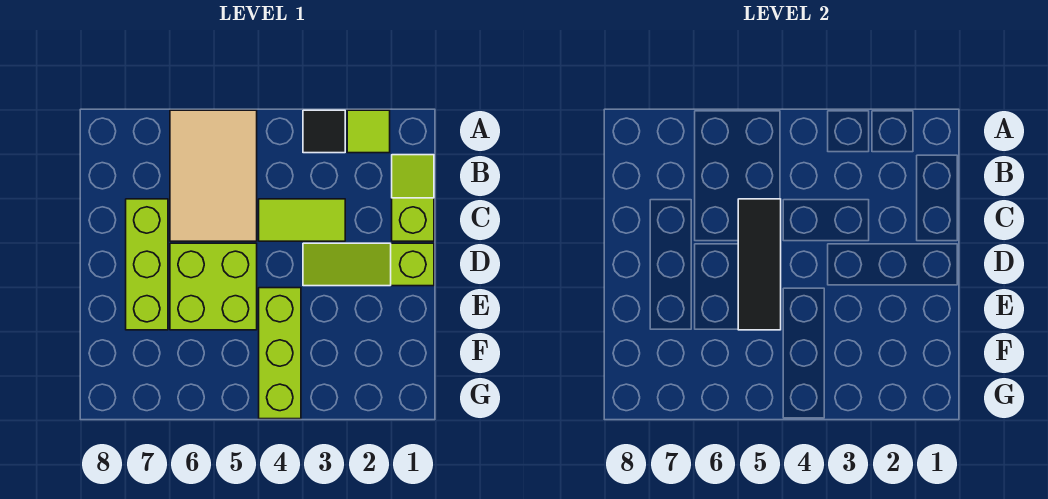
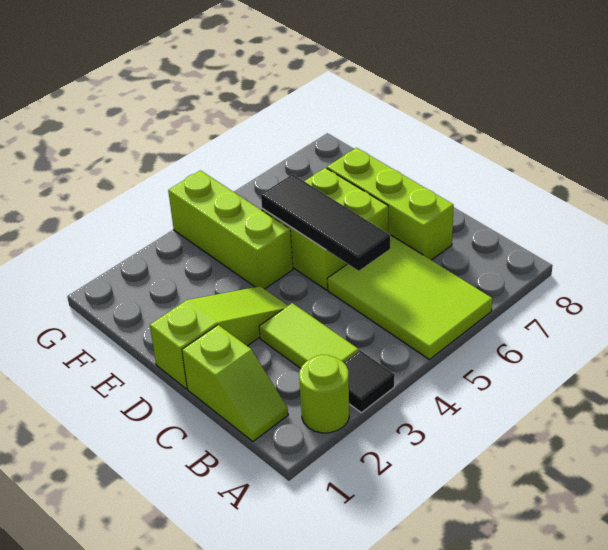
lime 1x1 tile [347,110,390,153] -> lime 1x1 round brick [299,355,349,433]
tan 2x3 tile [170,110,257,241] -> lime 2x3 tile [327,235,493,360]
lime 1x2 tile [259,199,345,241] -> lime 1x2 tile turned to [259,303,359,368]

